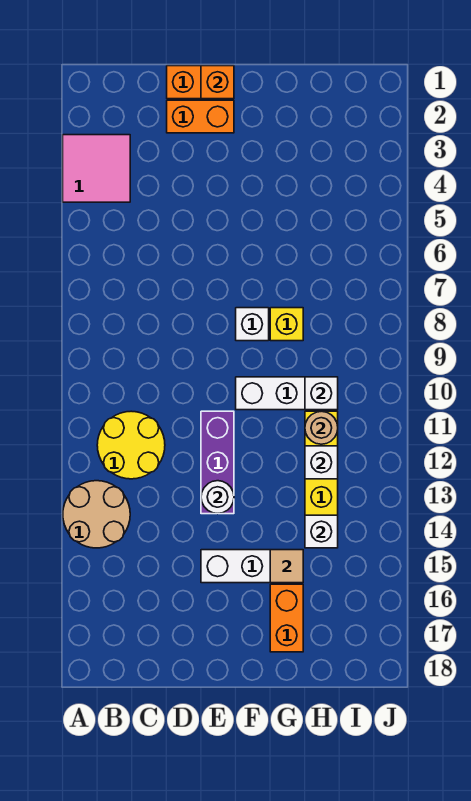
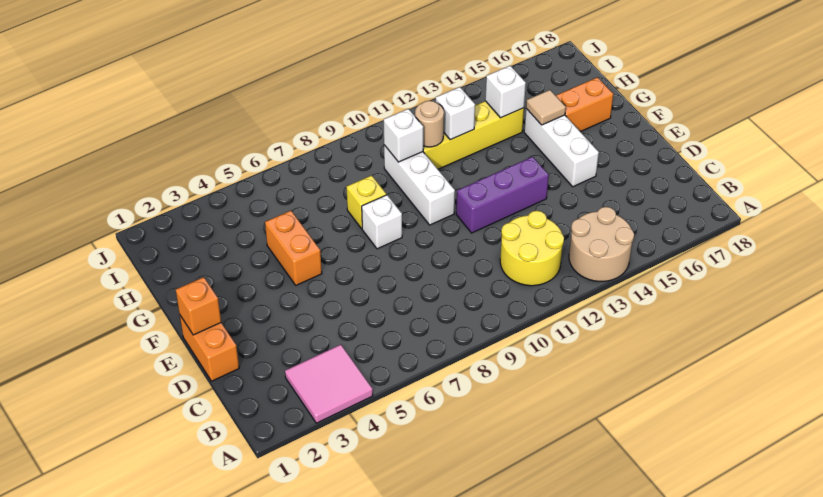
orange 1x2 brick [167,100,234,133] -> orange 1x2 brick moved to [265,211,322,285]
white 1x1 round brick [201,481,234,514] -> none

